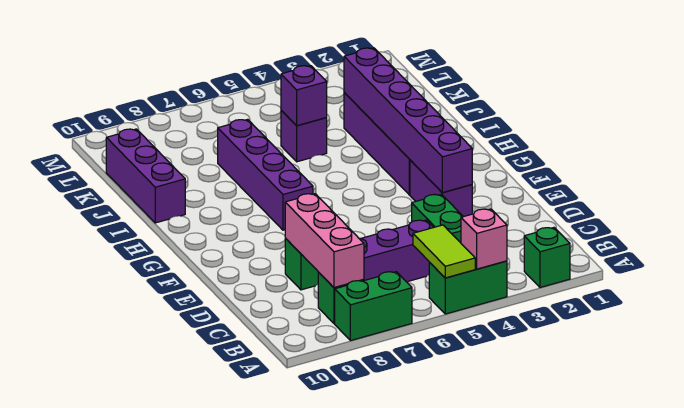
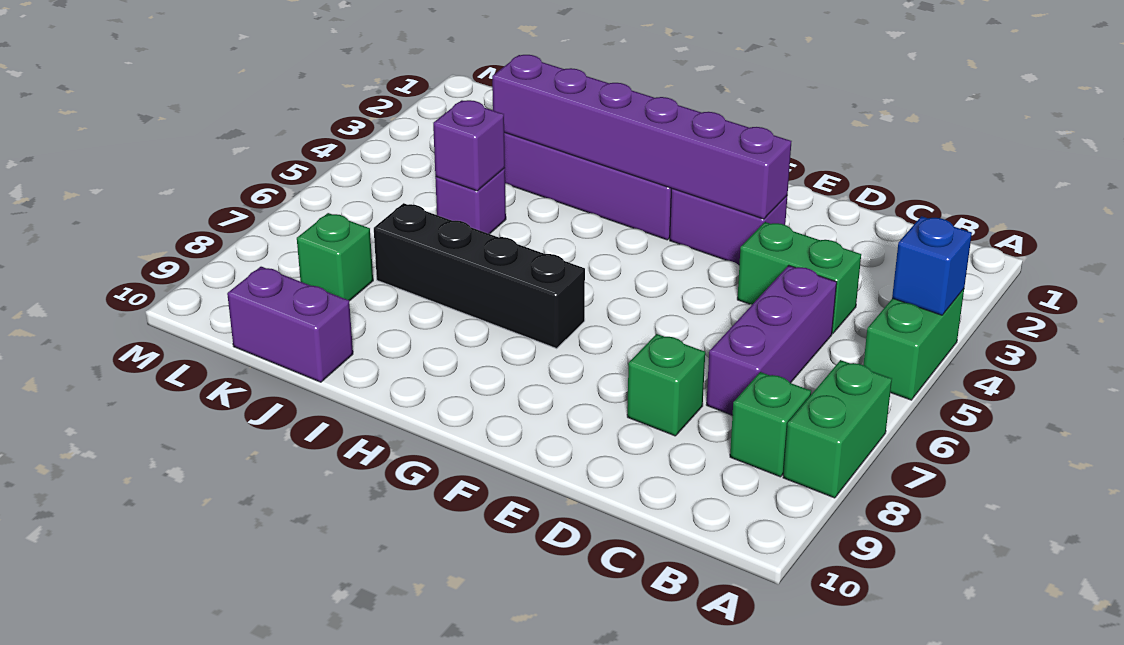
green 1x1 brick [524,228,570,287] -> green 1x1 brick moved to [297,213,373,301]
pink 1x1 brick [461,209,507,269] -> blue 1x1 brick [892,216,972,315]
lime 1x2 tile [413,225,475,278] -> none
pink 1x3 brick [285,194,364,288] -> none
purple 1x4 brick [218,119,313,230] -> black 1x4 brick [374,203,585,348]
purple 1x3 brick [106,129,185,223] -> purple 1x2 brick [227,267,353,382]

